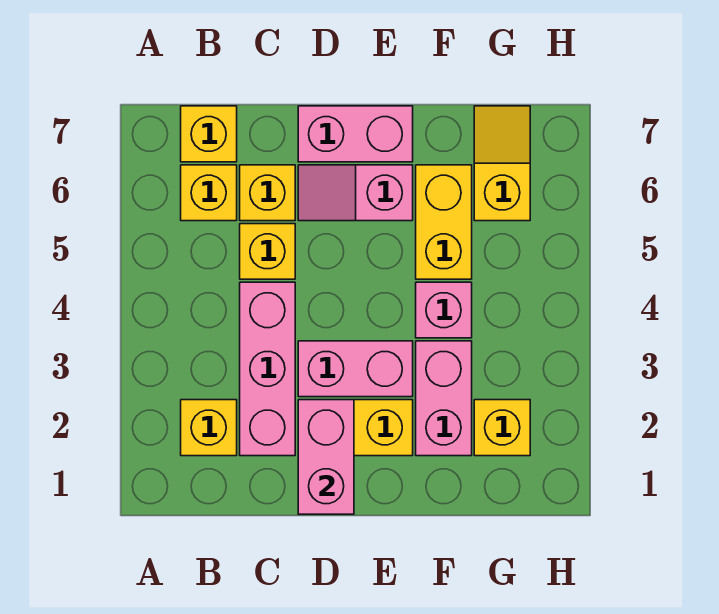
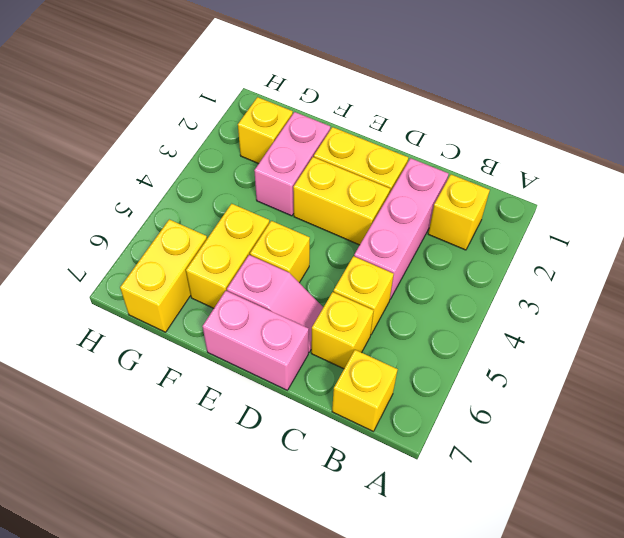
yellow 1x1 brick [181,165,237,221] -> yellow 1x1 brick moved to [250,221,310,283]
pink 1x2 brick [298,400,354,514] -> none
pink 1x2 brick [298,341,413,397] -> yellow 1x2 brick [293,157,390,245]
pink 1x1 brick [416,282,472,338] -> none
yellow 1x2 slope [474,106,530,221] -> yellow 1x2 brick [120,219,207,332]

